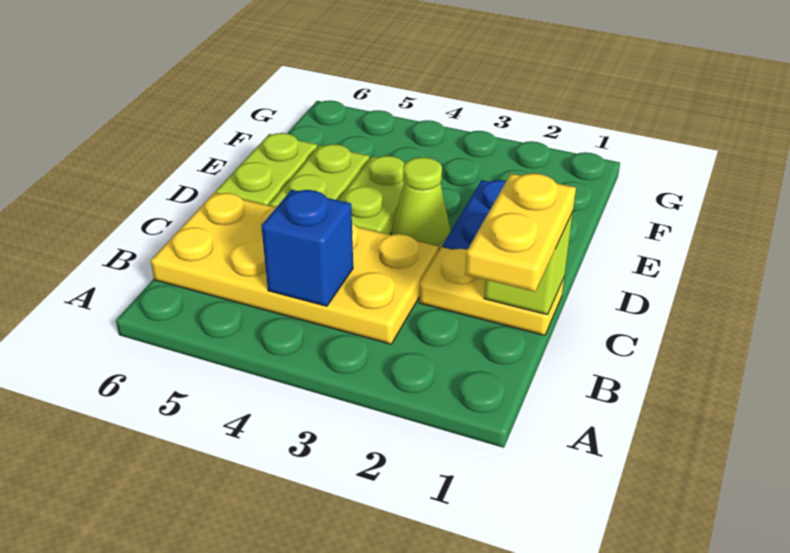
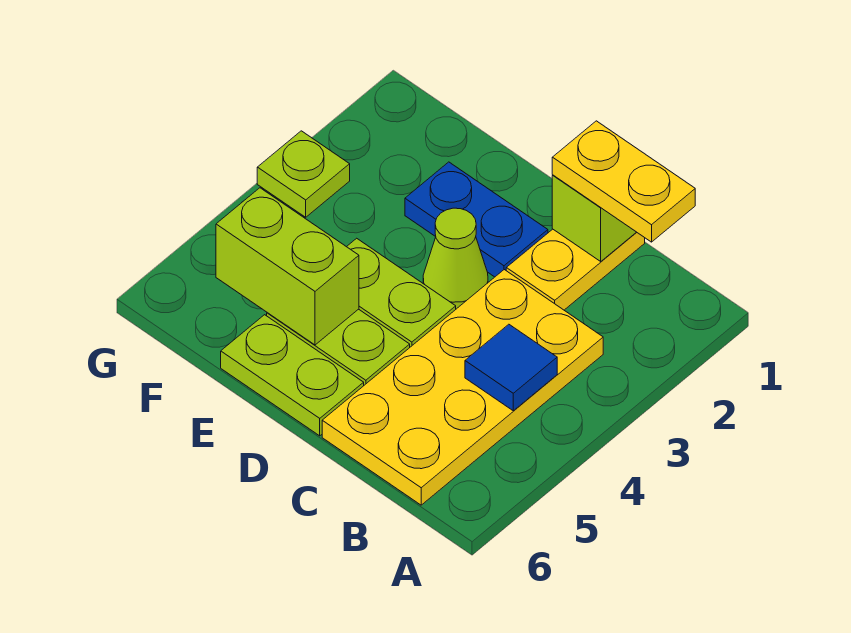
blue 1x1 brick [261,190,353,306] -> blue 1x1 tile [465,324,557,411]
none -> lime 1x2 brick [216,188,359,345]
none -> lime 1x1 plate [257,131,350,217]

